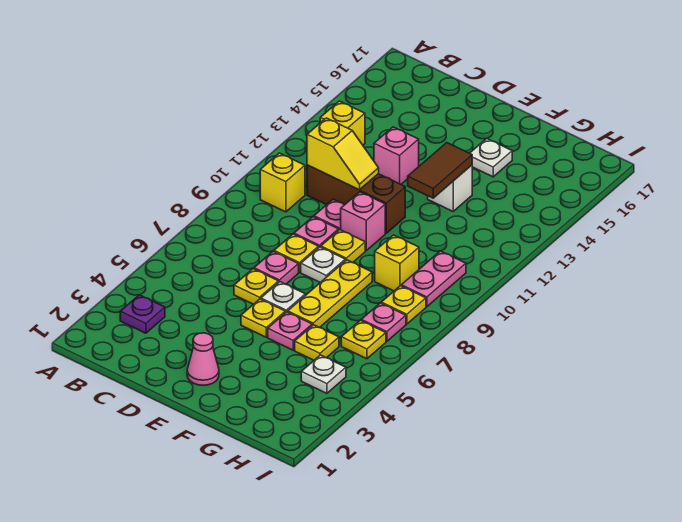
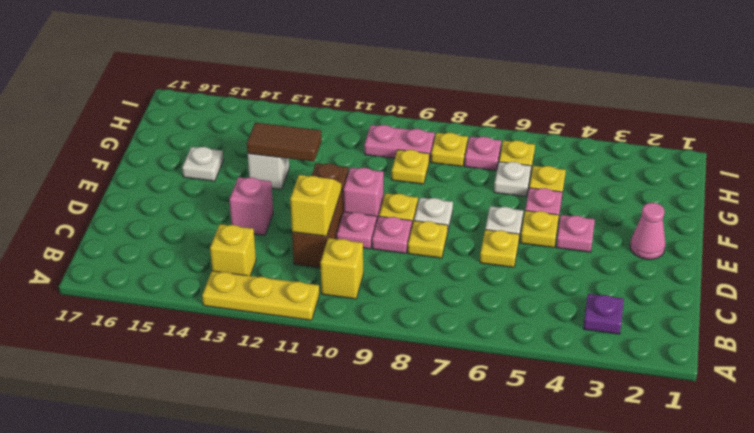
pink 1x1 plate [254,251,299,284] -> pink 1x1 plate moved to [556,215,595,252]
yellow 1x3 plate [288,260,372,328] -> yellow 1x3 plate moved to [202,271,319,320]
yellow 1x1 brick [375,235,419,291] -> yellow 1x1 plate [392,150,429,184]
white 1x1 plate [301,355,346,393] -> white 1x1 plate moved to [494,162,531,197]

